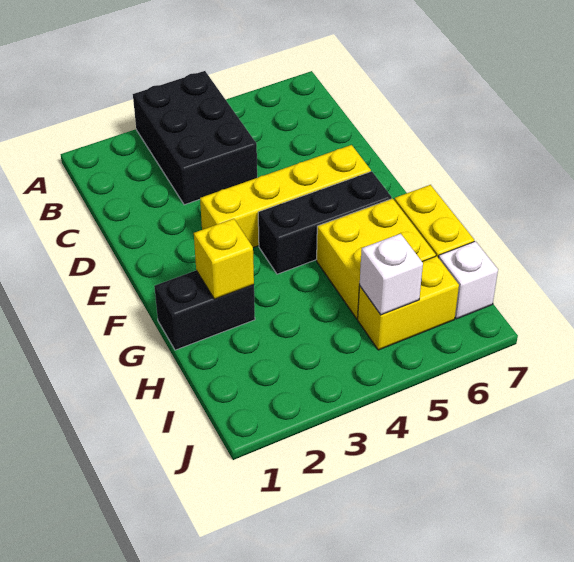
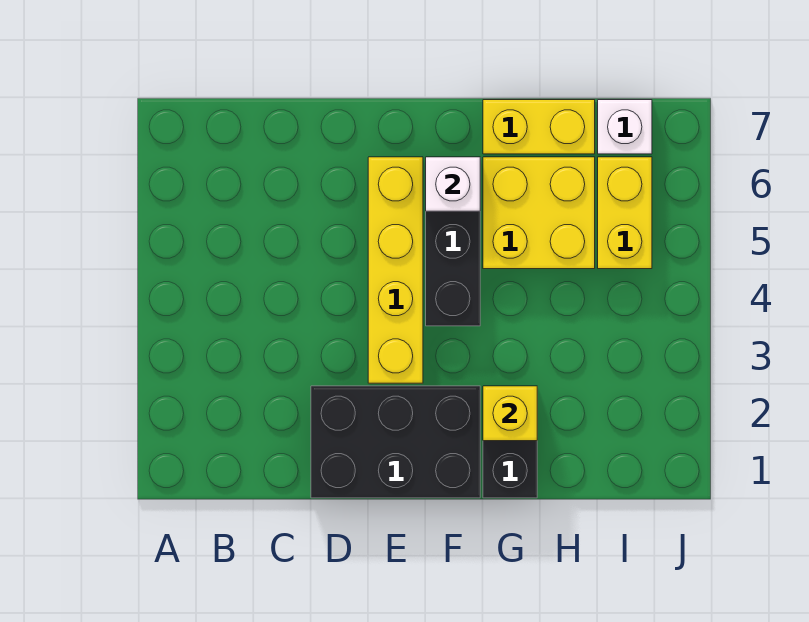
black 2x3 brick [133,71,257,205] -> black 2x3 brick moved to [311,386,480,498]
white 1x1 brick [360,234,423,315] -> white 1x1 brick moved to [426,157,480,211]

